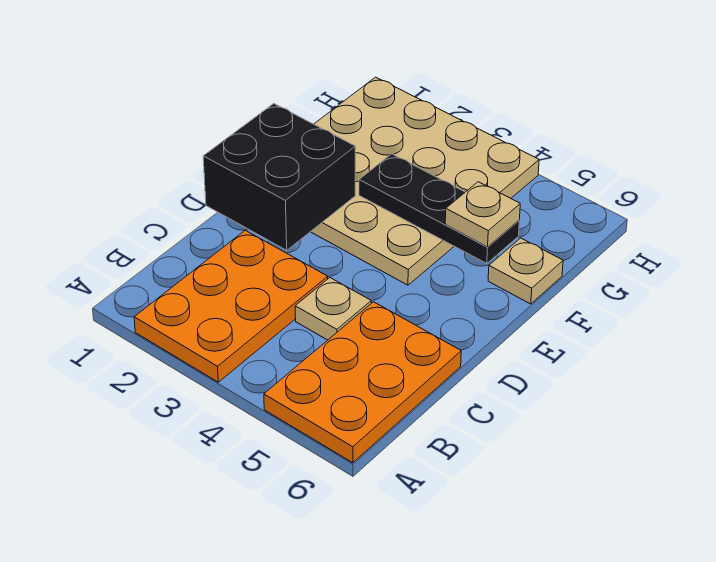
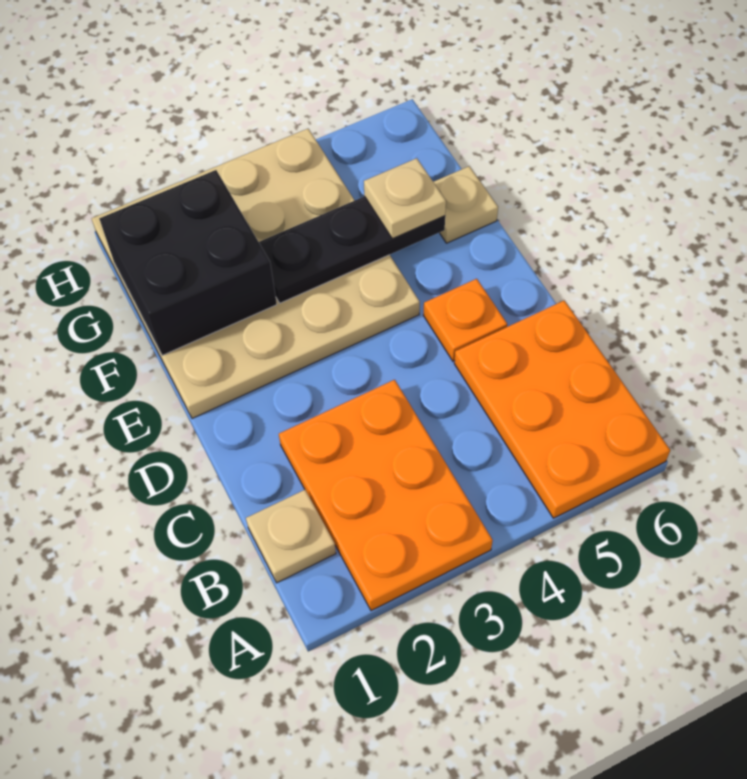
tan 1x1 plate [295,278,371,340] -> tan 1x1 plate moved to [246,490,336,583]
black 2x2 brick [203,104,355,250] -> black 2x2 brick moved to [99,170,277,356]
none -> orange 1x1 plate [424,279,507,361]

